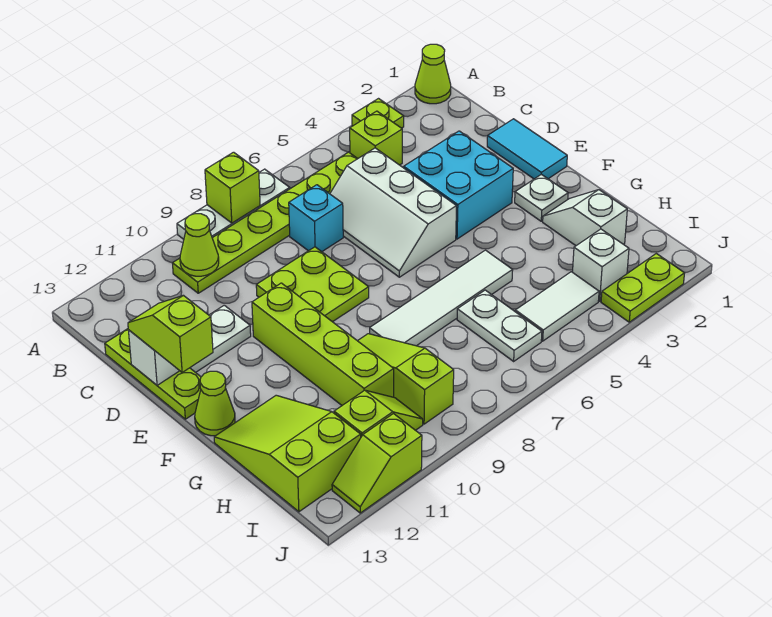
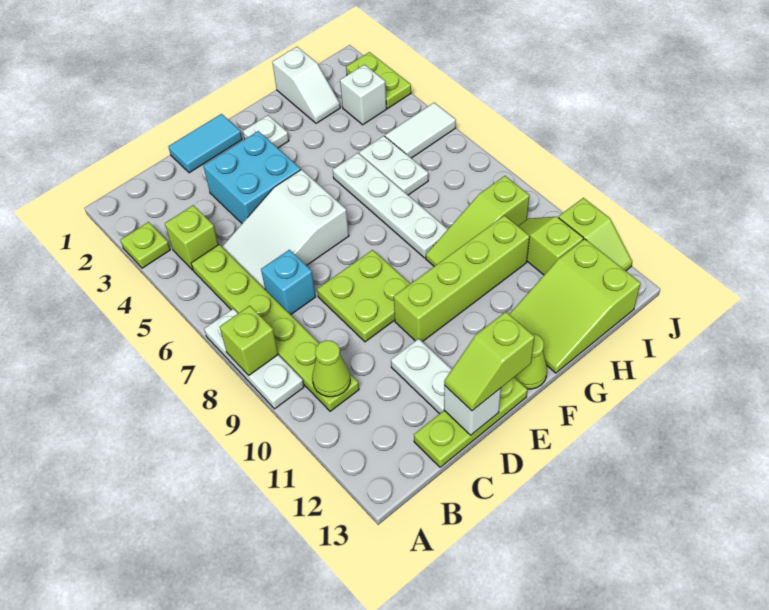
lime 1x1 cone [415,44,451,104] -> none
white 2x3 slope [330,148,456,277] -> white 2x3 slope turned to [222,170,349,289]
white 1x2 slope [543,190,627,246] -> white 1x2 slope turned to [272,47,340,123]
white 1x4 tile [370,250,513,346] -> white 1x4 plate [333,153,448,258]
white 1x2 plate [457,290,542,361] -> white 1x2 plate turned to [359,136,428,195]
white 1x2 tile [515,272,599,341] -> white 1x2 tile turned to [385,103,456,158]

